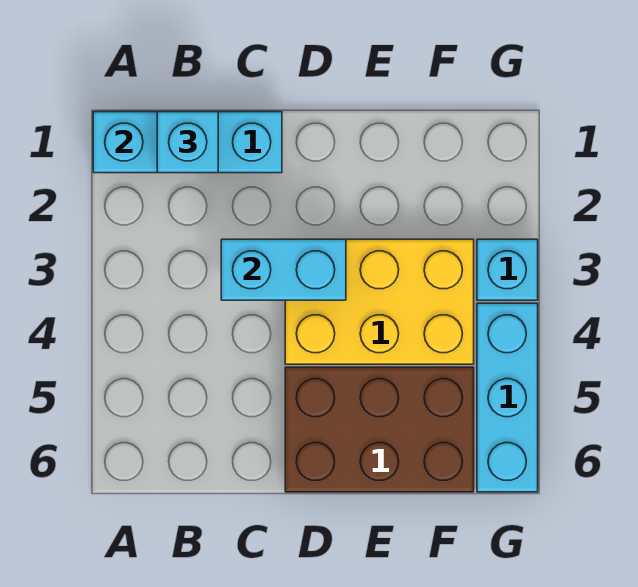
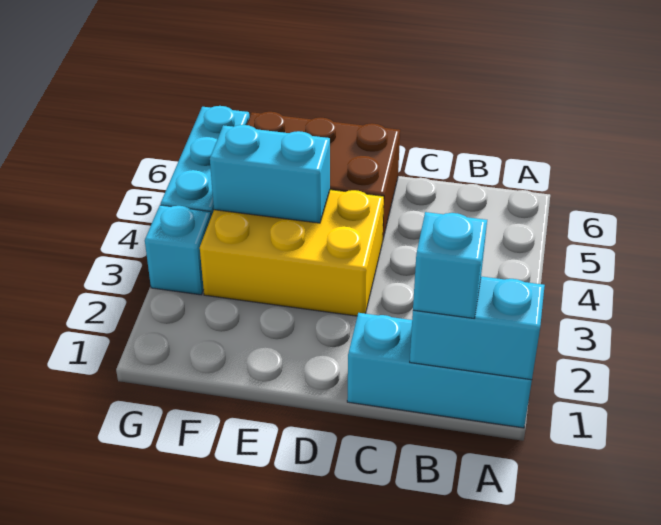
cyan 1x2 brick [221,239,346,300] -> cyan 1x2 brick moved to [210,125,330,223]

